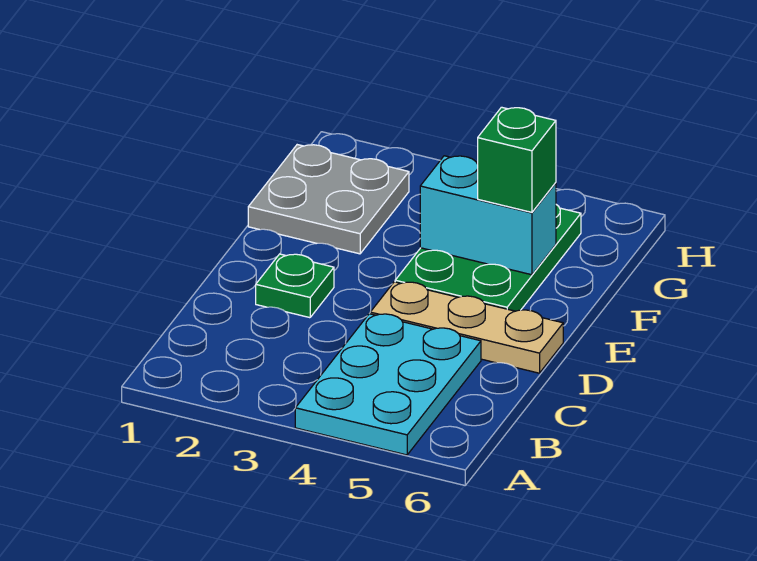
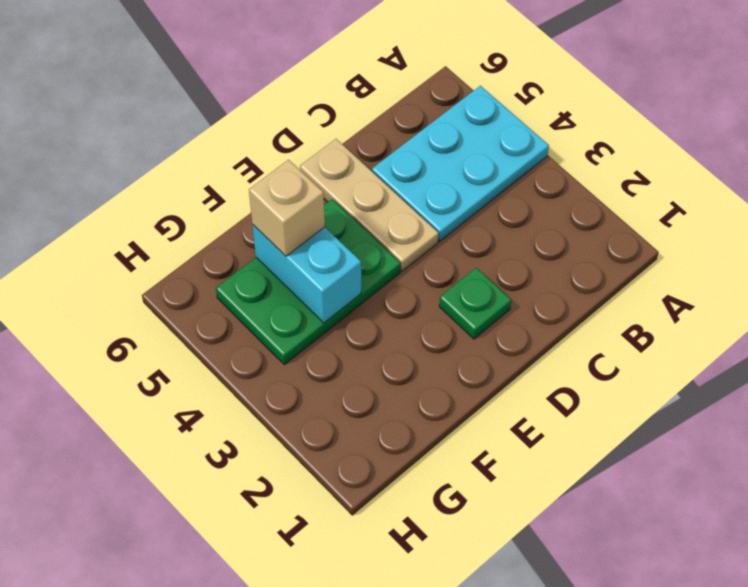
grey 2x2 plate [248,145,409,254] -> none
green 1x1 brick [478,107,556,212] -> tan 1x1 brick [249,160,325,256]

